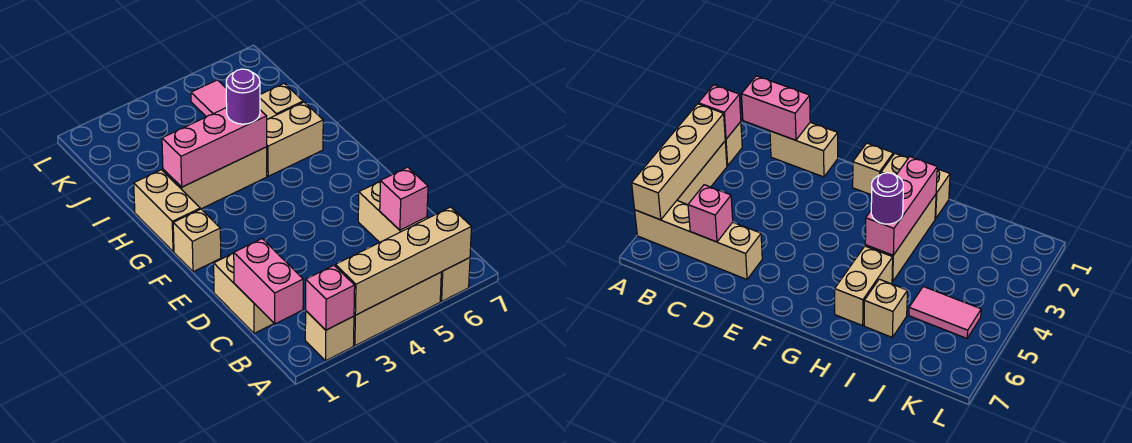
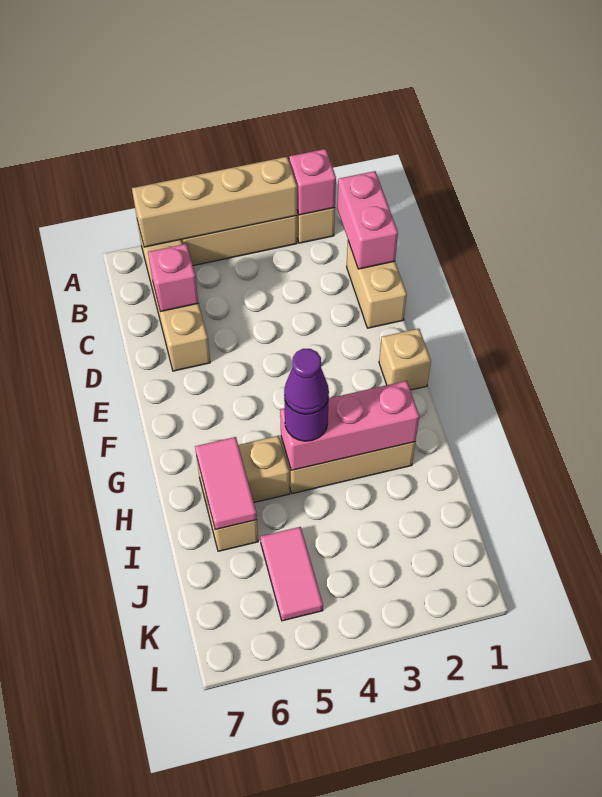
tan 1x2 brick [134,170,200,252] -> none
none -> purple 1x1 cone [284,349,329,414]
none -> pink 1x2 tile [195,437,257,530]

